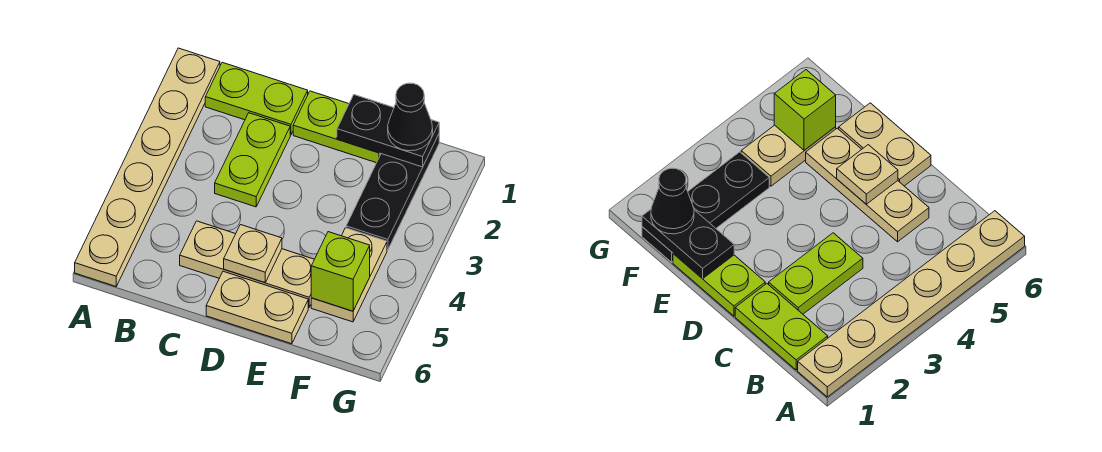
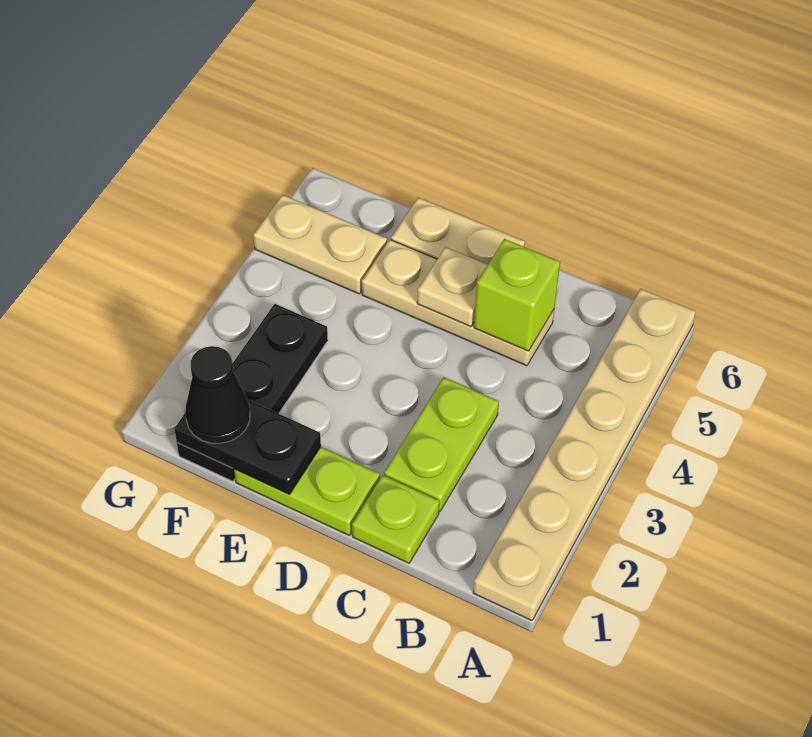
lime 1x2 plate [205,62,308,135] -> lime 1x1 plate [352,475,439,563]
tan 1x2 plate [311,228,387,322] -> tan 1x2 plate turned to [253,195,387,294]
lime 1x1 brick [311,232,370,311] -> lime 1x1 brick moved to [474,239,560,351]

